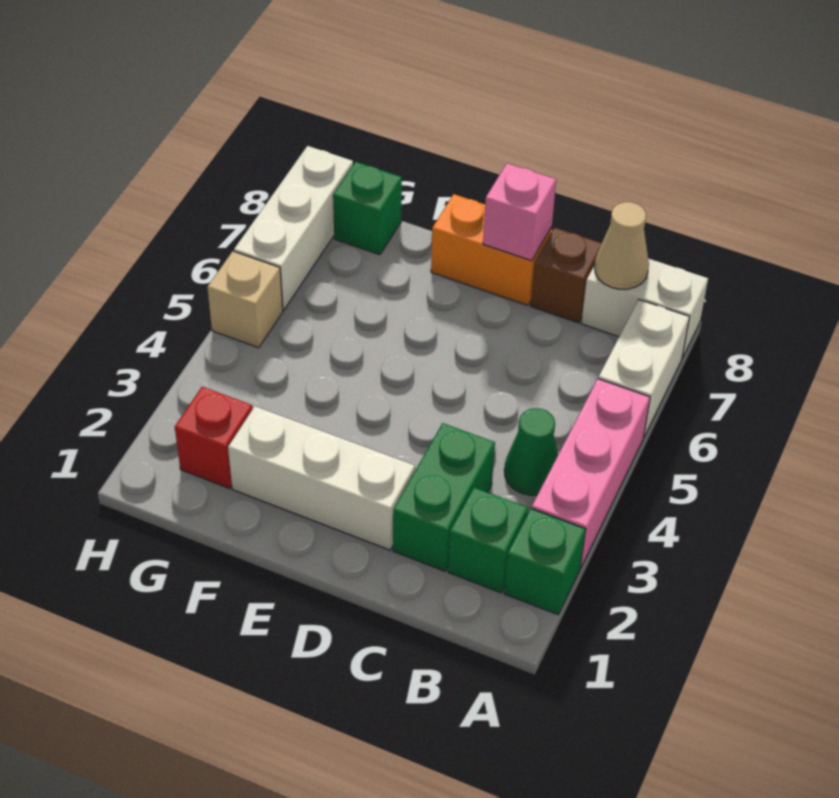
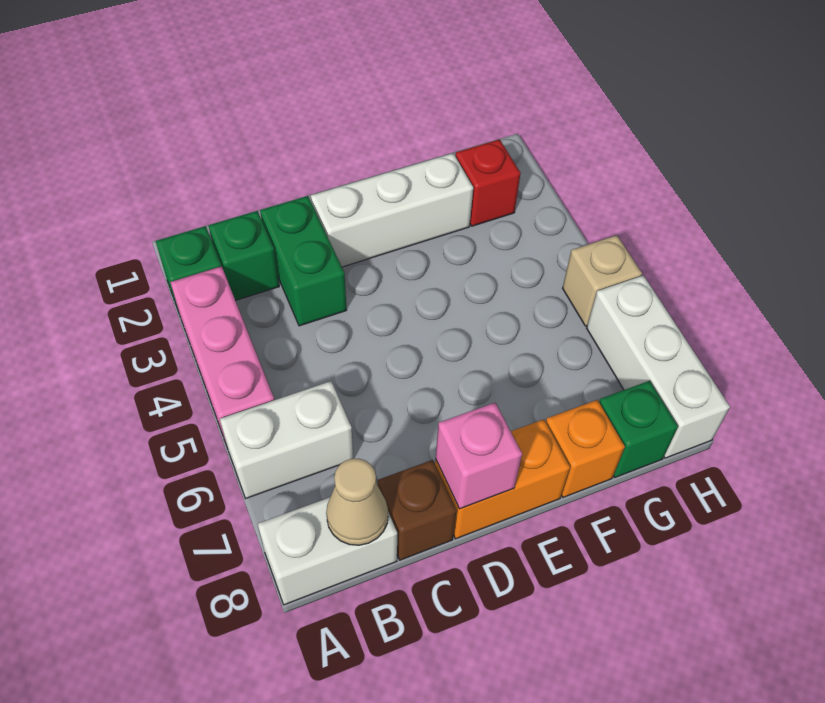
white 1x2 brick [598,300,689,438] -> white 1x2 brick turned to [220,381,353,498]
green 1x1 cone [504,408,558,495] -> none
none -> orange 1x1 brick [546,400,625,497]

